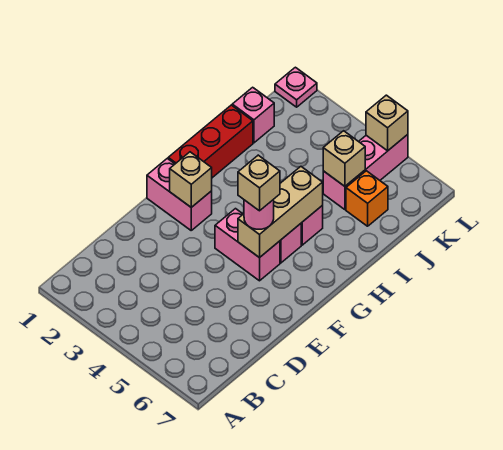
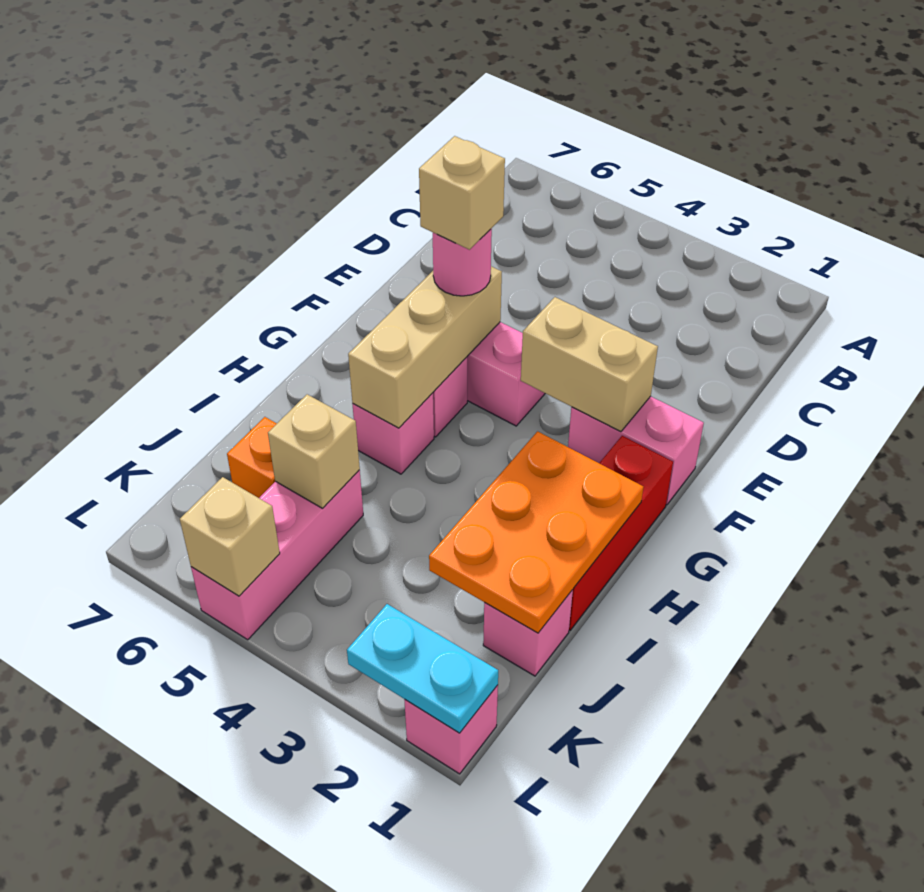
tan 1x1 brick [170,152,212,207] -> tan 1x2 brick [521,297,658,432]
none -> orange 2x3 plate [429,431,643,633]
pink 1x1 plate [275,67,317,107] -> pink 1x1 brick [405,685,498,774]
none -> cyan 1x2 plate [347,604,498,733]

